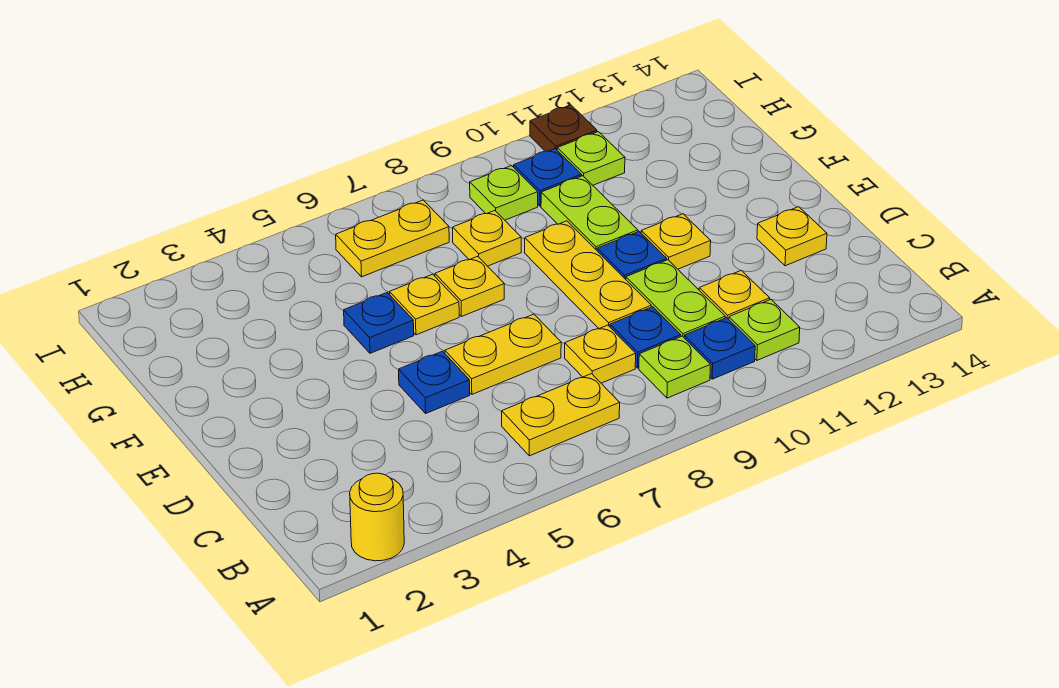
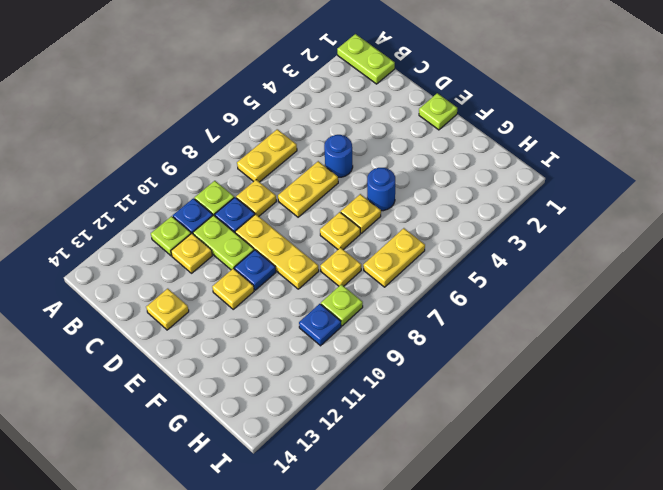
yellow 1x1 round brick [350,473,404,561] -> none
blue 1x1 plate [399,351,470,413] -> blue 1x1 round brick [324,135,353,177]
blue 1x1 plate [344,293,414,353] -> blue 1x1 round brick [367,168,395,211]
lime 1x2 plate [541,176,638,250] -> lime 1x2 plate moved to [337,34,395,84]
lime 1x1 plate [557,132,625,185] -> lime 1x1 plate moved to [419,93,457,130]
brown 1x1 plate [530,105,597,151] -> none

